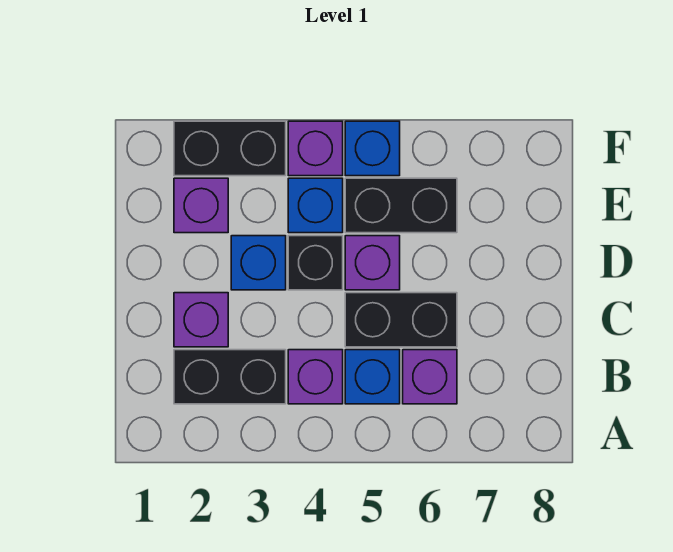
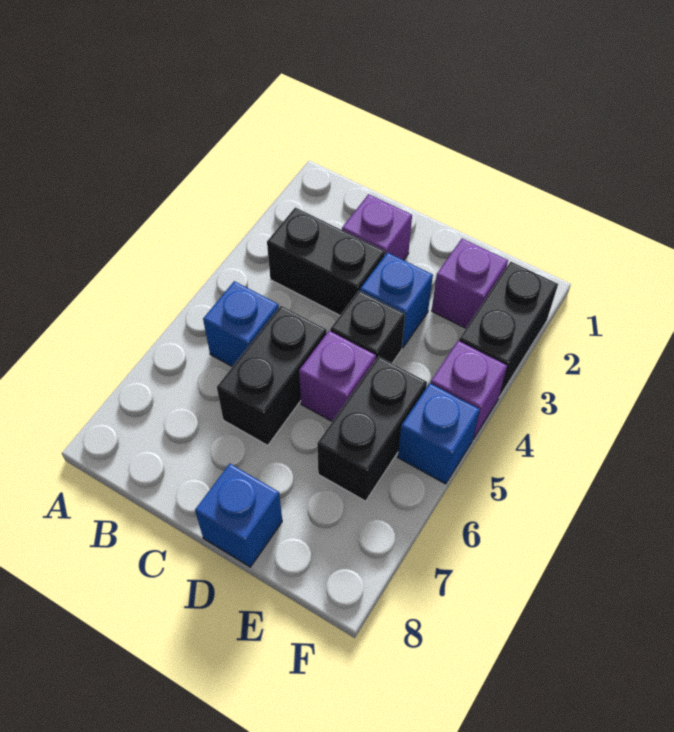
black 1x2 brick [174,350,286,404] -> black 1x2 brick turned to [267,207,385,315]
purple 1x1 brick [288,350,343,404] -> none
purple 1x1 brick [403,350,457,404] -> none
blue 1x1 brick [288,178,343,233] -> blue 1x1 brick moved to [195,464,282,567]

